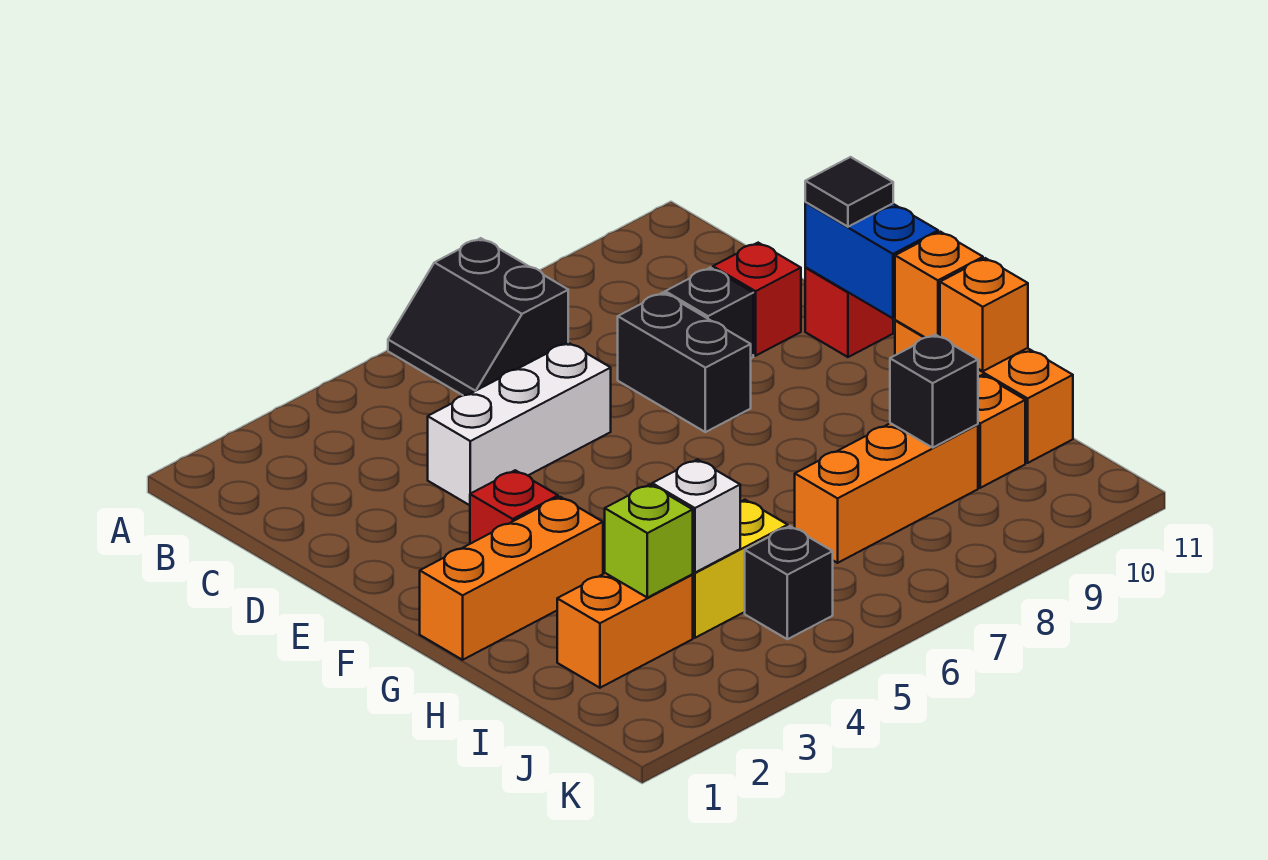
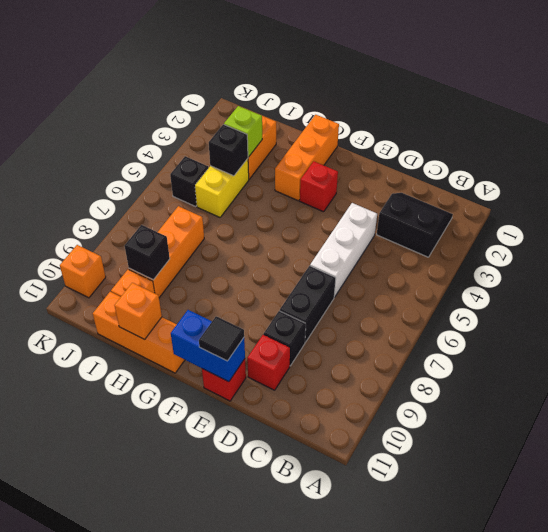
black 2x2 slope [388,238,568,395] -> black 2x2 slope moved to [377,193,453,257]
black 1x2 brick [618,293,751,432] -> black 1x2 brick turned to [280,266,336,342]
orange 1x1 brick [895,232,983,338] -> orange 1x1 brick moved to [60,245,106,298]
white 1x1 brick [652,459,740,573] -> black 1x1 brick [209,124,248,176]

